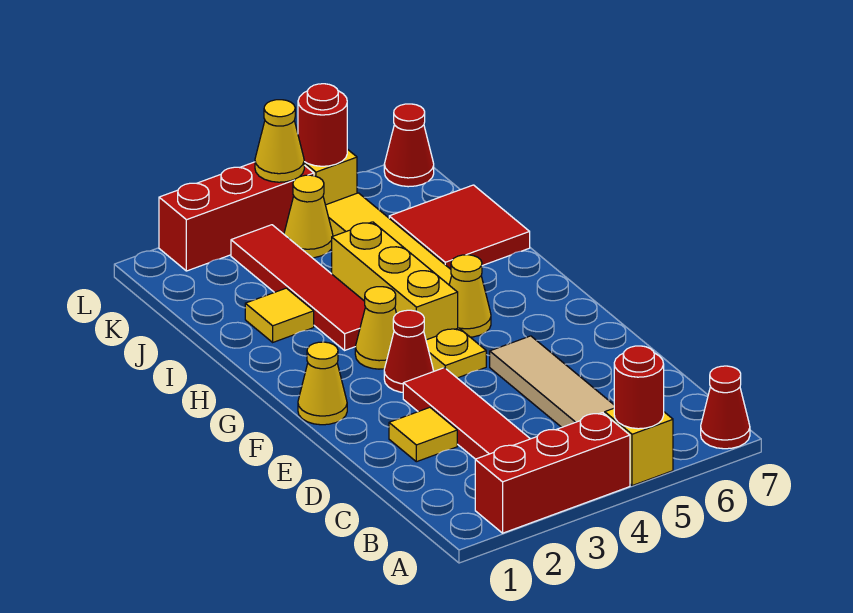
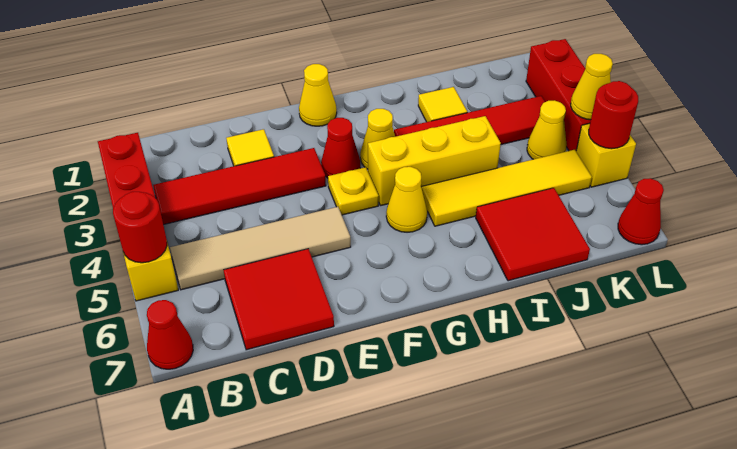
none -> red 2x2 tile [224,249,334,350]

